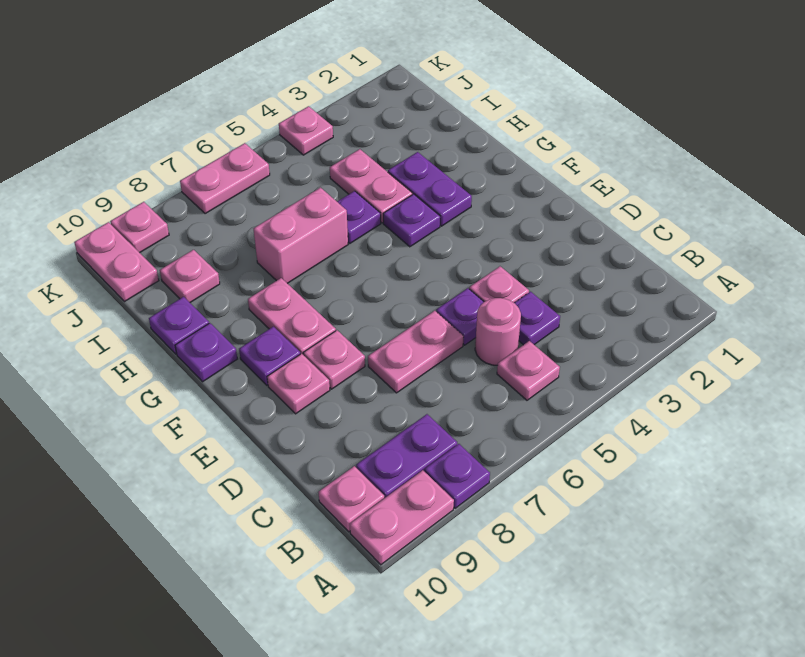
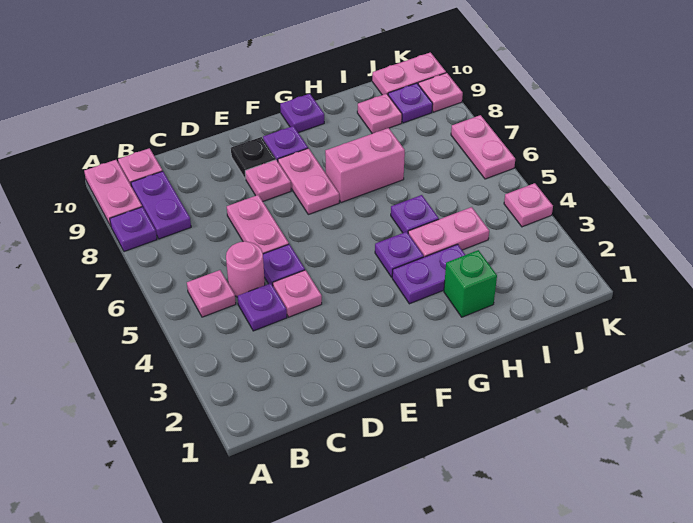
pink 1x1 plate [267,354,330,414] -> black 1x1 plate [231,137,276,179]
pink 1x2 plate [248,278,336,355] -> pink 1x2 plate turned to [278,148,339,214]
none -> green 1x1 brick [444,250,497,317]
pink 1x2 brick [254,188,348,283] -> pink 1x2 brick turned to [325,128,405,203]
purple 1x1 plate [149,297,209,354] -> purple 1x1 plate moved to [388,83,433,123]

